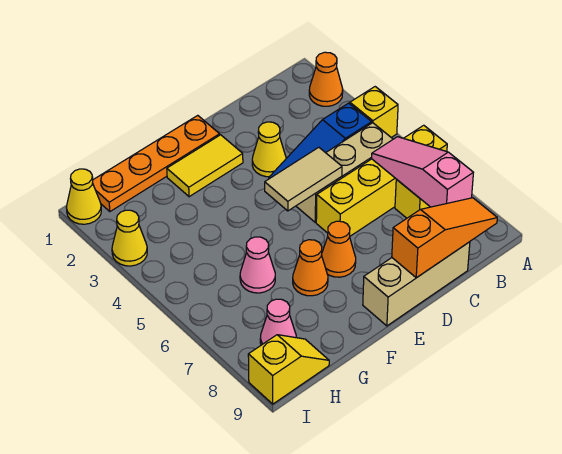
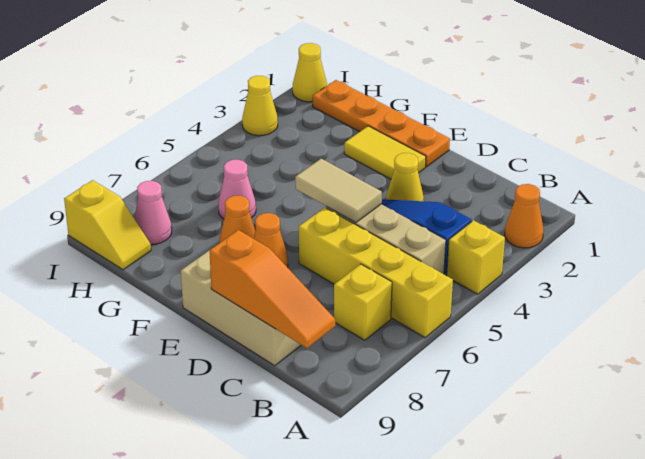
pink 1x3 slope [372,137,473,207] -> none

